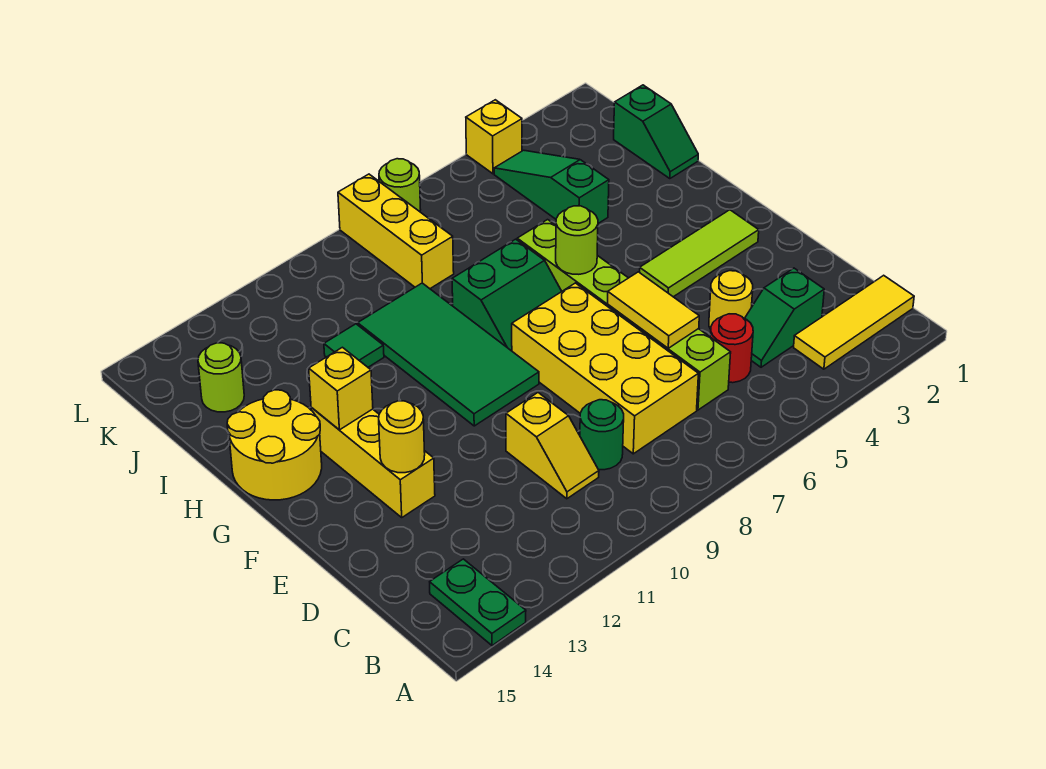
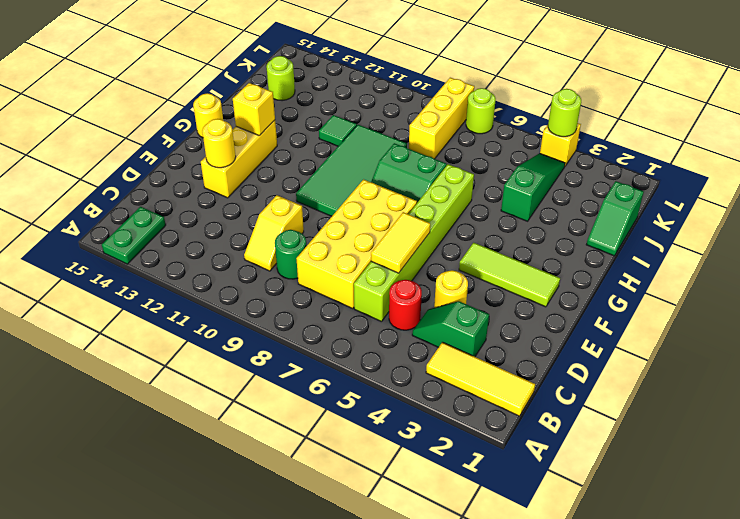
lime 1x1 round brick [556,206,598,274] -> lime 1x1 round brick moved to [548,89,581,137]
yellow 2x2 round brick [227,390,322,500] -> yellow 1x1 round brick [193,93,223,138]

